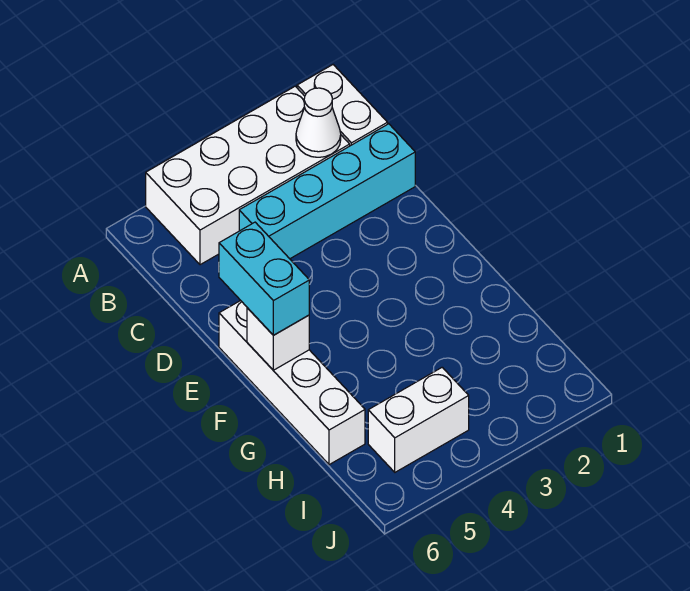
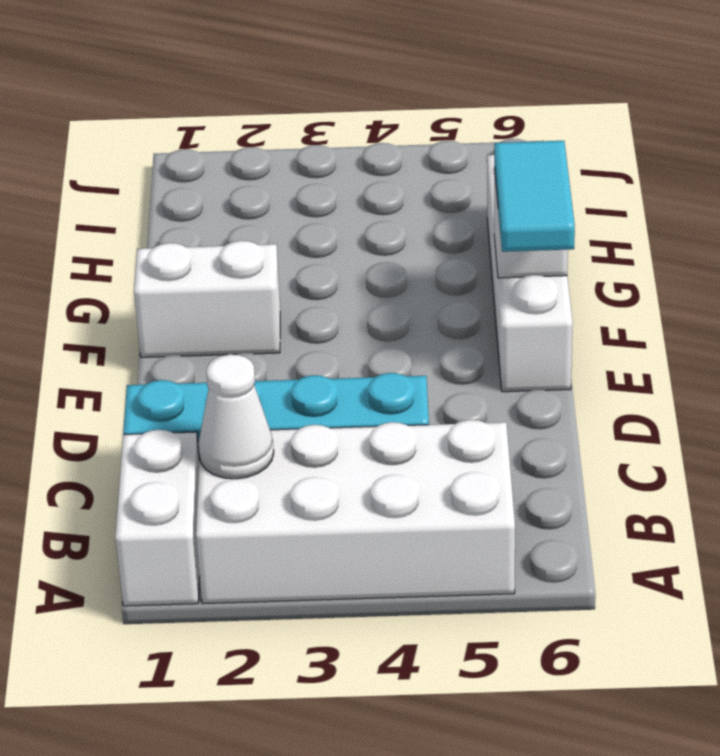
cyan 1x2 brick [219,222,309,335] -> cyan 1x2 tile [494,141,575,252]
white 1x2 brick [368,367,469,472] -> white 1x2 brick moved to [134,241,280,357]

